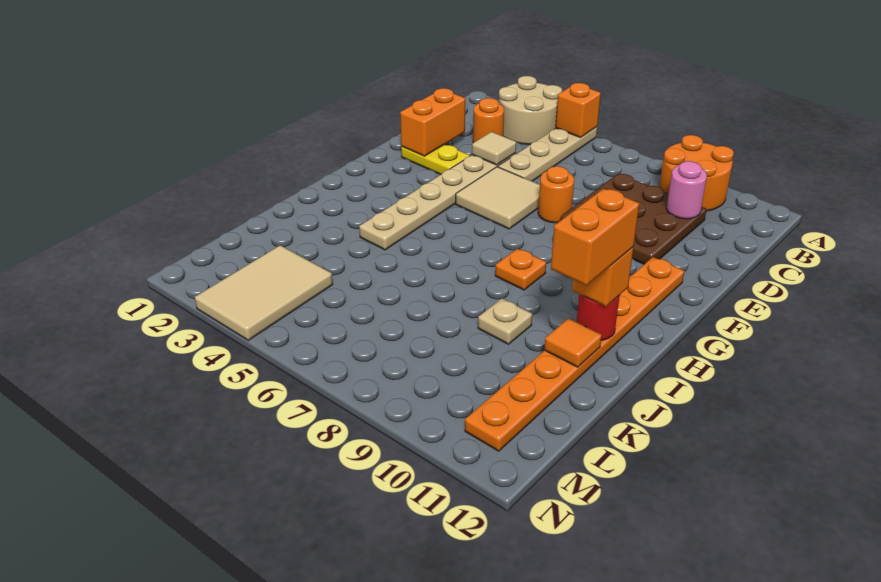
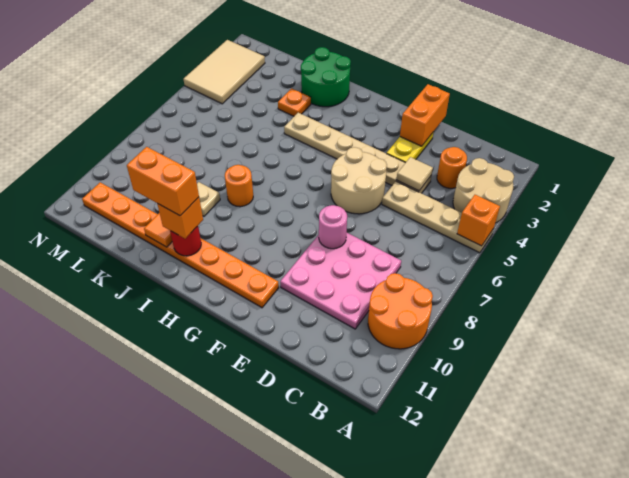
brown 3x3 plate [561,174,707,264] -> pink 3x3 plate [280,232,401,329]
pink 1x1 round brick [667,161,707,219] -> pink 1x1 round brick moved to [319,205,347,249]
orange 1x2 brick [400,88,465,156] -> orange 1x2 brick turned to [400,84,450,146]
tan 2x2 tile [456,167,540,229] -> tan 2x2 round brick [331,147,387,214]
orange 1x1 round brick [538,166,574,223] -> orange 1x1 round brick moved to [225,165,253,207]
orange 1x1 plate [495,249,546,290] -> orange 1x1 plate moved to [278,88,311,116]
none -> green 2x2 round brick [301,47,351,107]
tan 2x3 tile [195,245,333,340] -> tan 2x3 tile turned to [184,40,265,104]

